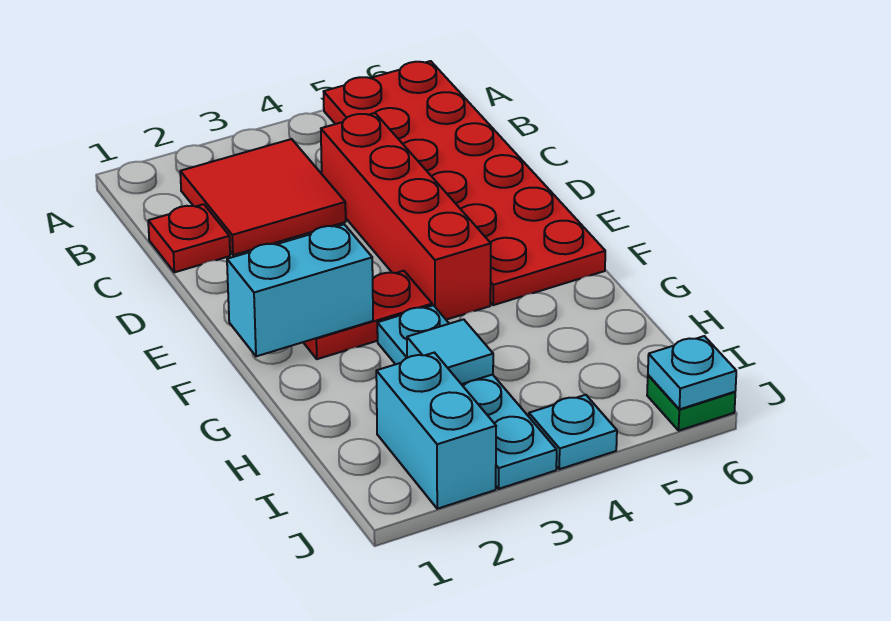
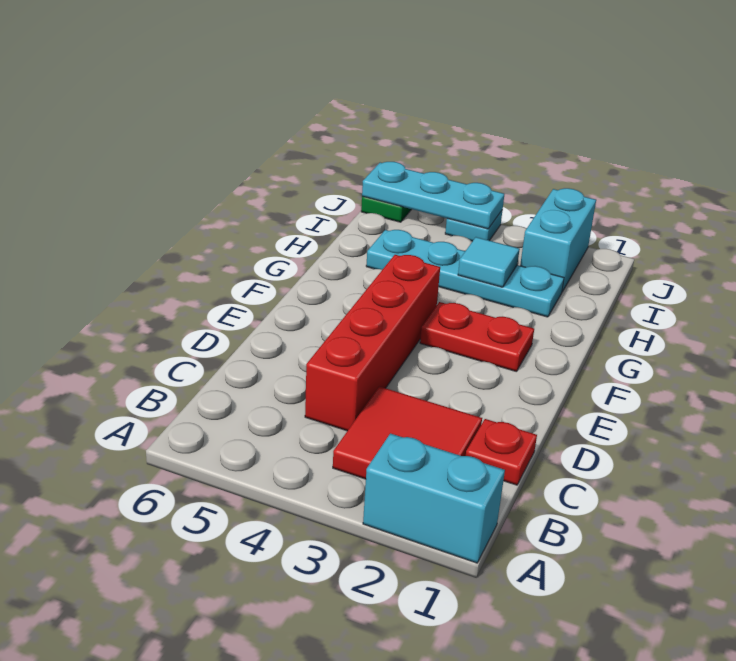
red 2x6 plate [324,61,605,305] -> none
cyan 1x2 brick [227,224,373,356] -> cyan 1x2 brick moved to [363,433,505,563]
cyan 1x4 plate [377,305,557,489] -> cyan 1x4 plate turned to [366,230,564,317]
cyan 1x1 plate [648,336,736,409] -> cyan 1x3 plate [362,162,504,229]

